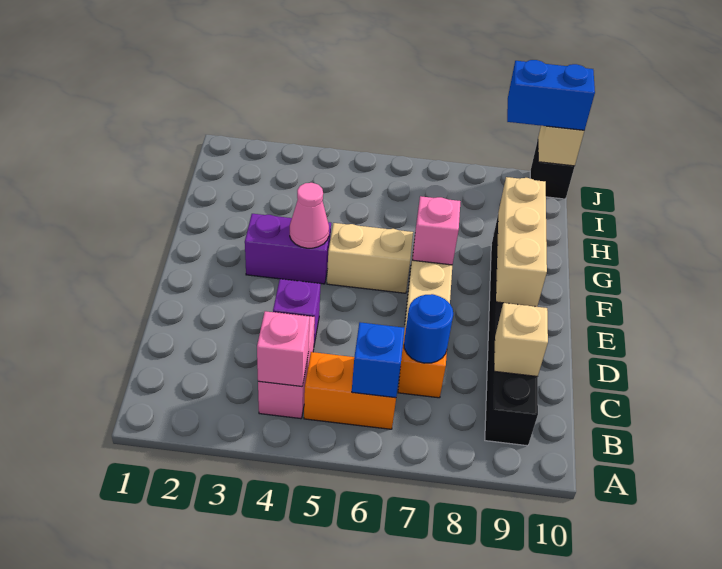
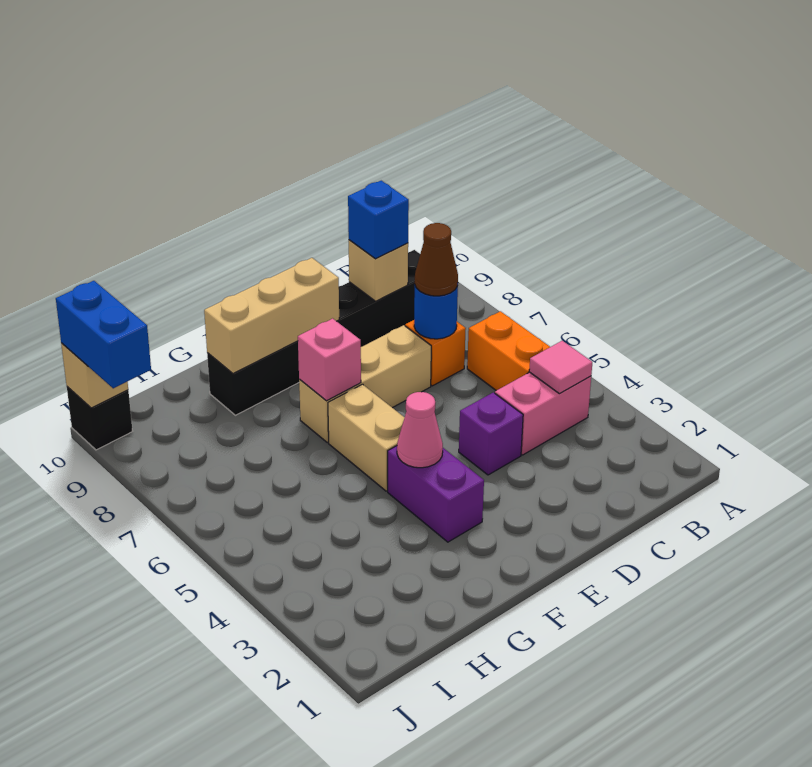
pink 1x1 brick [257,311,310,387] -> pink 1x1 tile [529,341,592,394]
blue 1x1 brick [352,322,404,398] -> blue 1x1 brick moved to [348,181,409,259]
none -> brown 1x1 cone [415,223,458,296]

